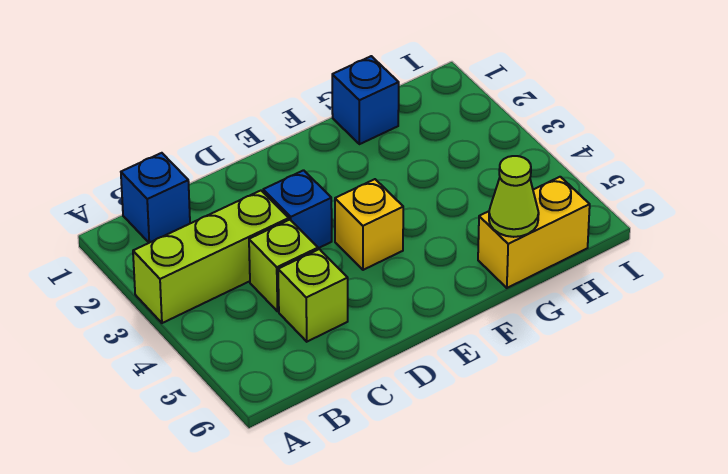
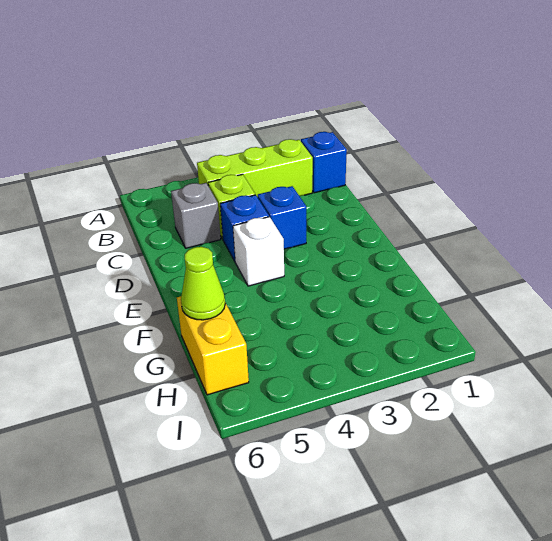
lime 1x3 brick [133,191,289,323] -> lime 1x3 brick turned to [197,139,313,197]
lime 1x1 brick [278,249,348,342] -> grey 1x1 brick [171,183,221,248]
yellow 1x1 brick [335,179,403,270] -> white 1x1 brick [233,217,284,286]
blue 1x1 brick [332,56,399,144] -> blue 1x1 brick moved to [220,195,269,261]

